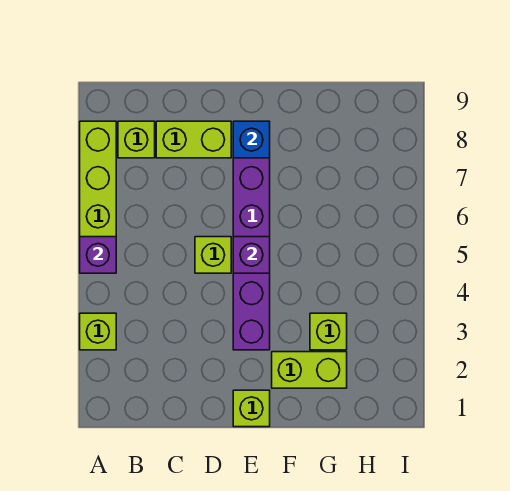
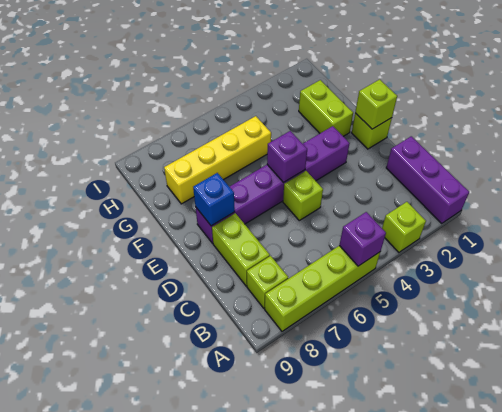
none -> purple 1x3 brick [386,136,469,224]
lime 1x1 brick [310,313,347,350] -> lime 1x1 brick moved to [355,79,397,129]
none -> yellow 1x4 brick [164,116,271,204]

